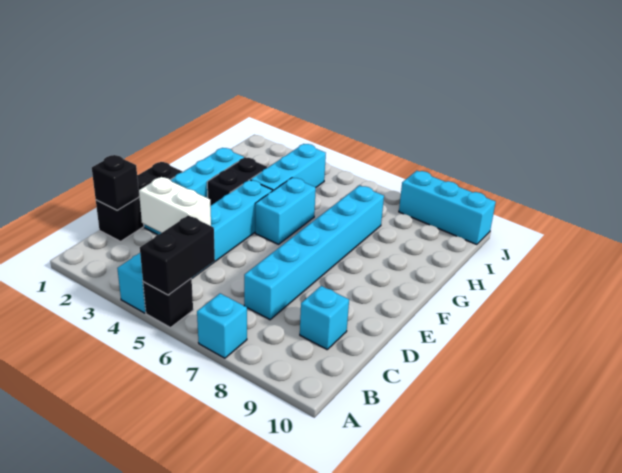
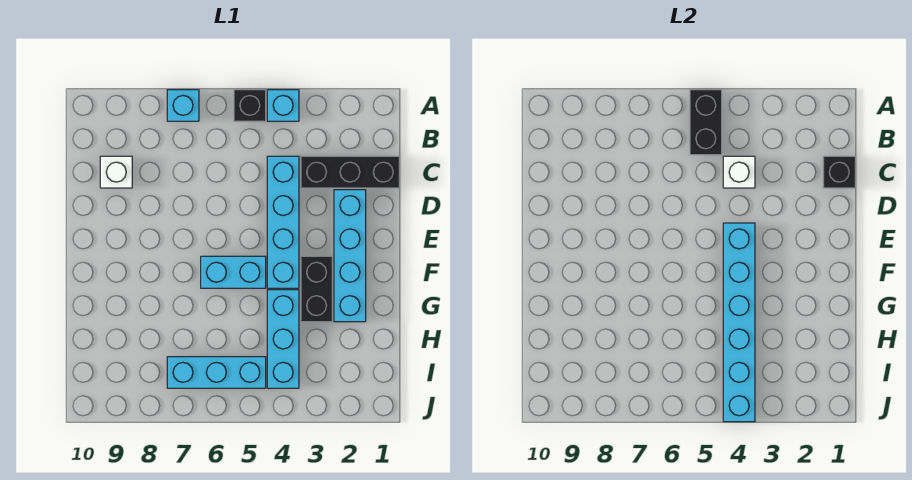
black 1x3 brick [96,162,182,241] -> black 1x3 brick turned to [301,156,399,188]
white 1x2 brick [139,177,211,233] -> white 1x1 brick [723,156,755,188]
cyan 1x6 brick [244,186,384,320] -> cyan 1x6 brick moved to [723,223,755,422]
cyan 1x1 brick [300,286,349,349] -> white 1x1 brick [100,156,132,188]
cyan 1x2 brick [255,177,316,244] -> cyan 1x2 brick turned to [201,256,266,288]
cyan 1x3 brick [399,171,496,245] -> cyan 1x3 brick moved to [167,357,266,388]

